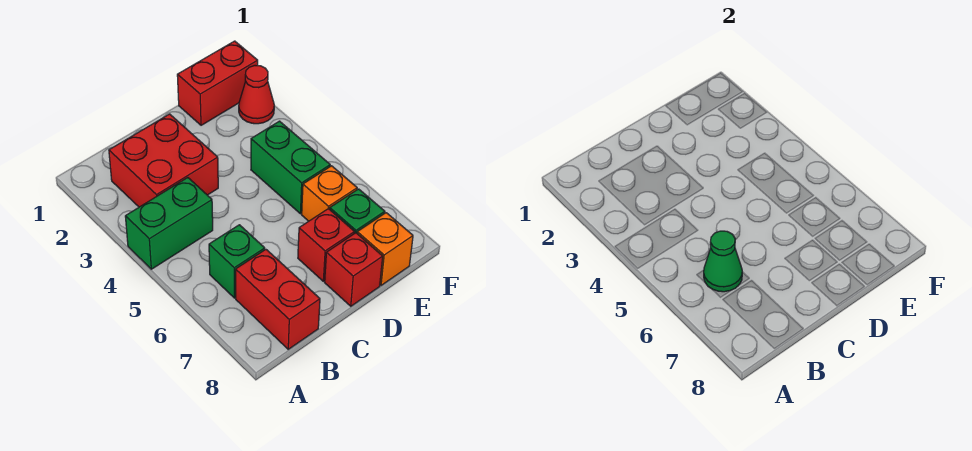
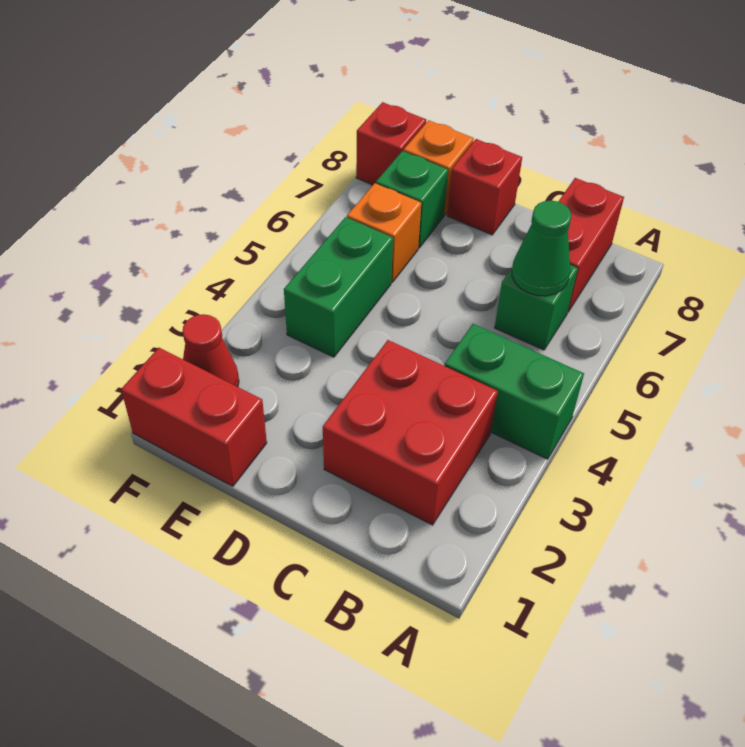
red 1x1 brick [298,209,355,281] -> red 1x1 brick moved to [356,102,426,185]

